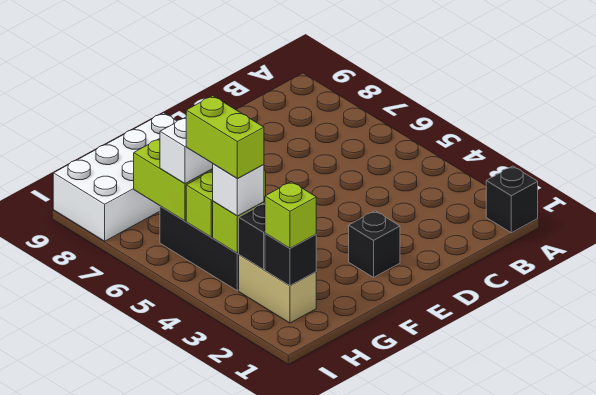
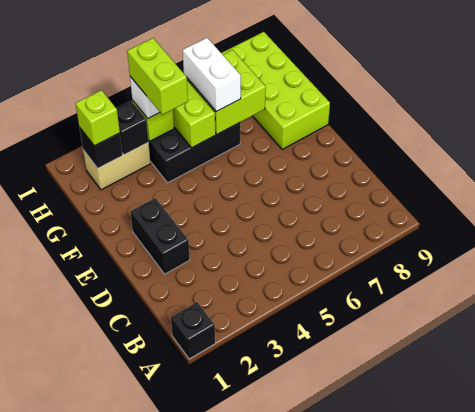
black 1x1 brick [349,211,400,277] -> black 1x2 brick [130,198,190,274]
white 2x4 brick [53,113,177,241] -> lime 2x4 brick [221,32,330,149]
lime 1x2 brick [186,96,264,179] -> lime 1x2 brick turned to [127,38,188,115]

